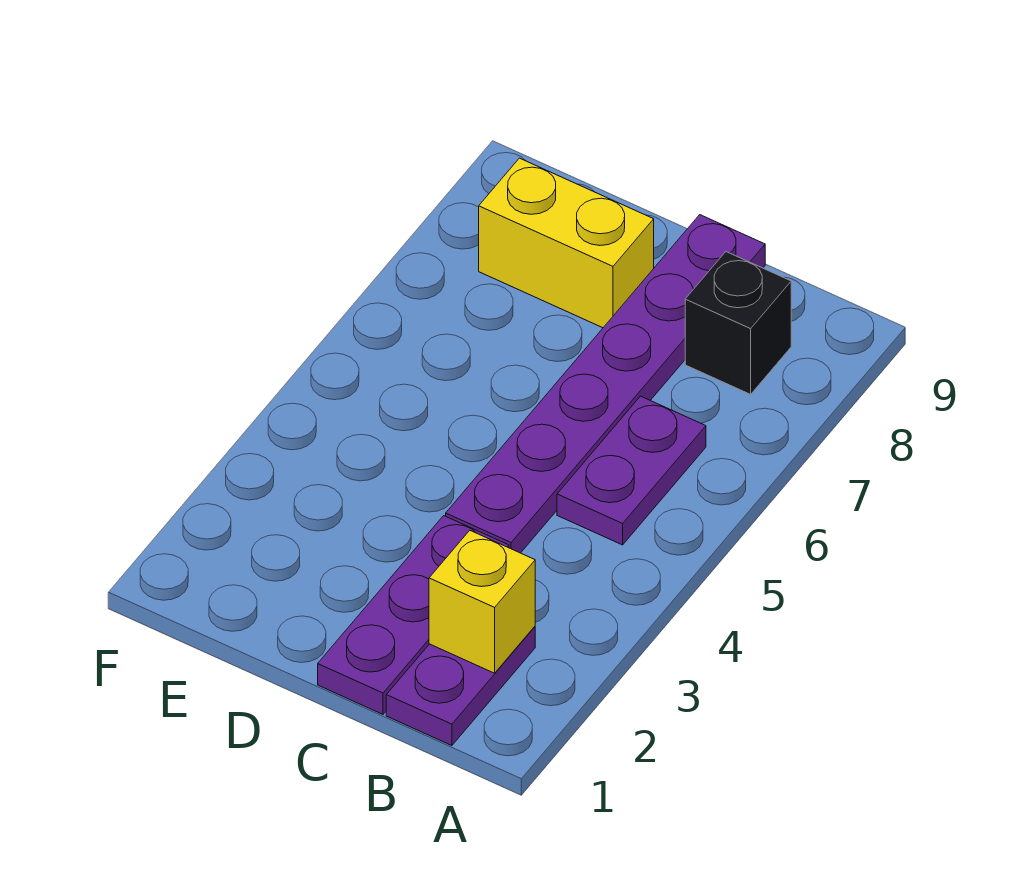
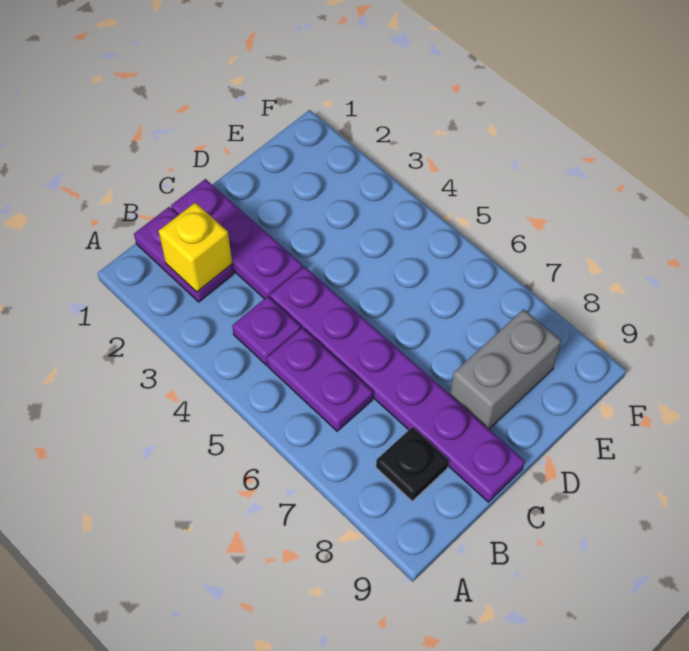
none -> purple 1x1 plate [232,296,301,365]
black 1x1 brick [685,252,791,394] -> black 1x1 plate [376,427,449,501]
yellow 1x2 brick [479,158,654,328] -> grey 1x2 brick [450,309,561,429]

